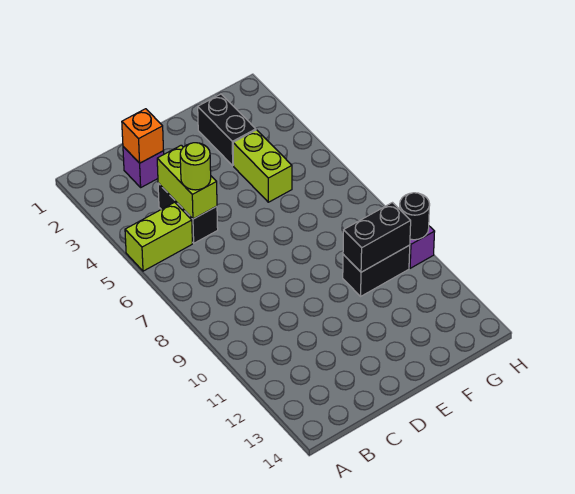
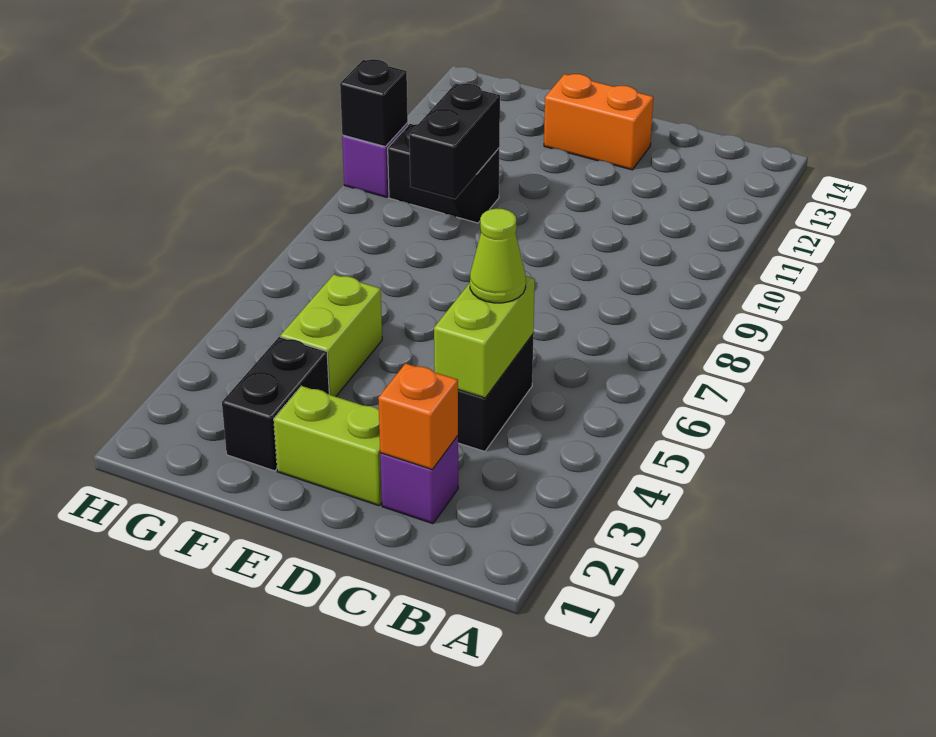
lime 1x2 brick [125,202,192,271] -> lime 1x2 brick moved to [274,386,382,506]
lime 1x1 round brick [180,143,211,190] -> lime 1x1 cone [470,208,526,303]
none -> orange 1x2 brick [544,74,653,170]
black 1x2 brick [343,203,411,272] -> black 1x2 brick turned to [409,83,500,199]
black 1x1 round brick [400,193,430,240] -> black 1x1 brick [340,59,408,147]

